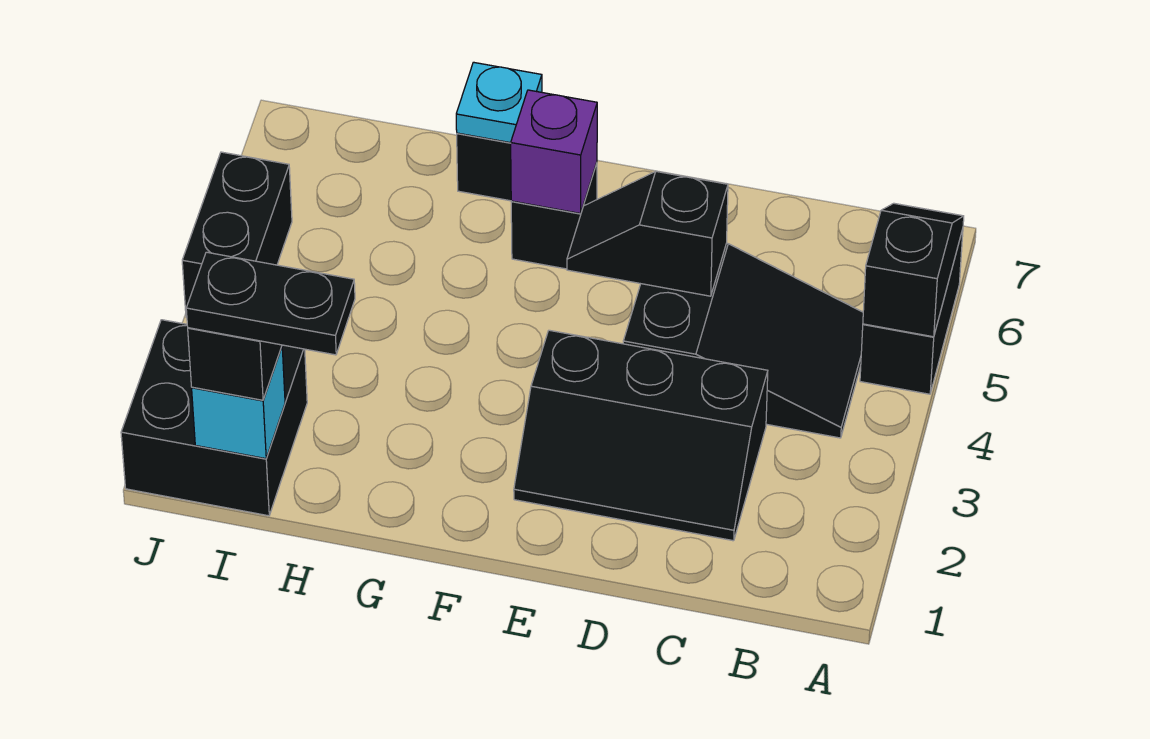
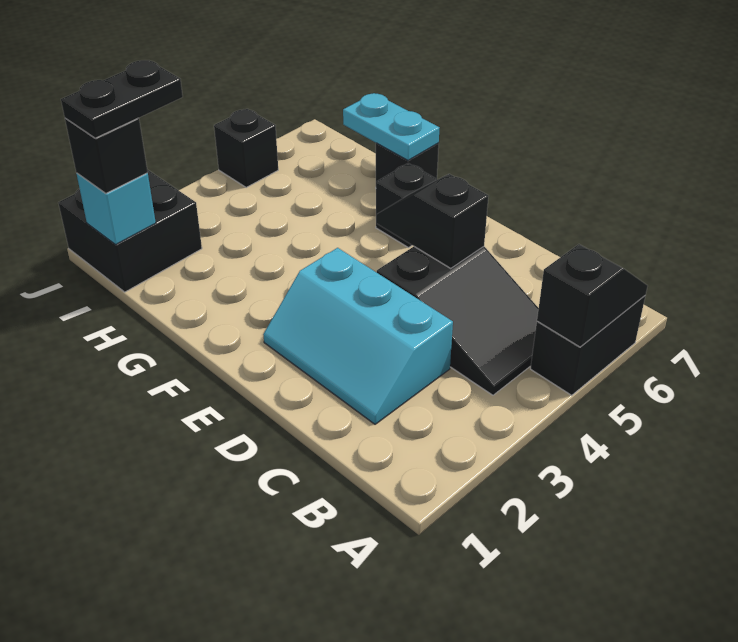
black 2x3 slope [514,330,768,541] -> cyan 2x3 slope [263,248,453,424]
purple 1x1 brick [511,90,597,213] -> none
cyan 1x1 plate [456,62,542,143] -> cyan 1x2 plate [343,93,440,160]
black 1x2 plate [186,252,355,355] -> black 1x2 plate turned to [61,60,183,138]
black 1x2 brick [182,152,292,318] -> black 1x1 brick [214,109,278,188]

